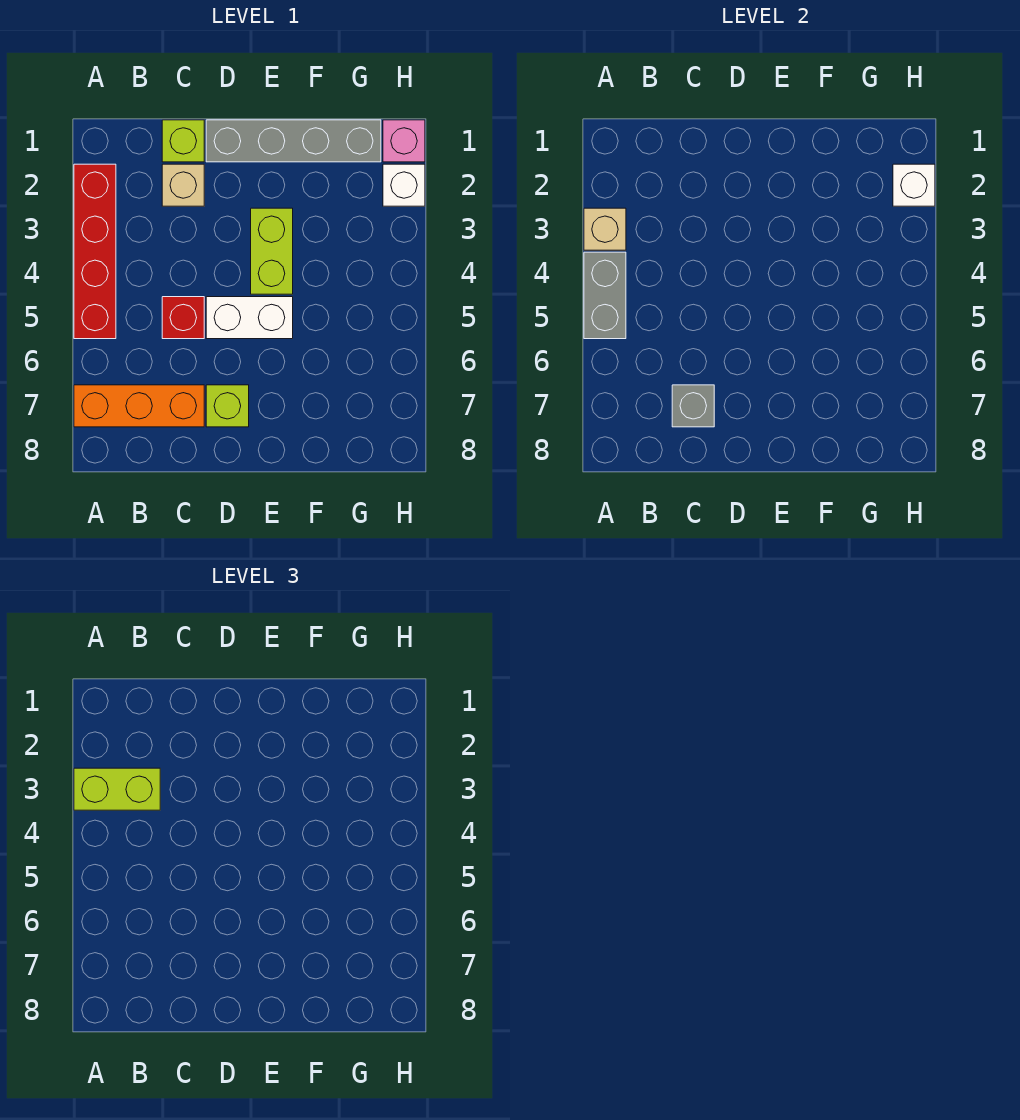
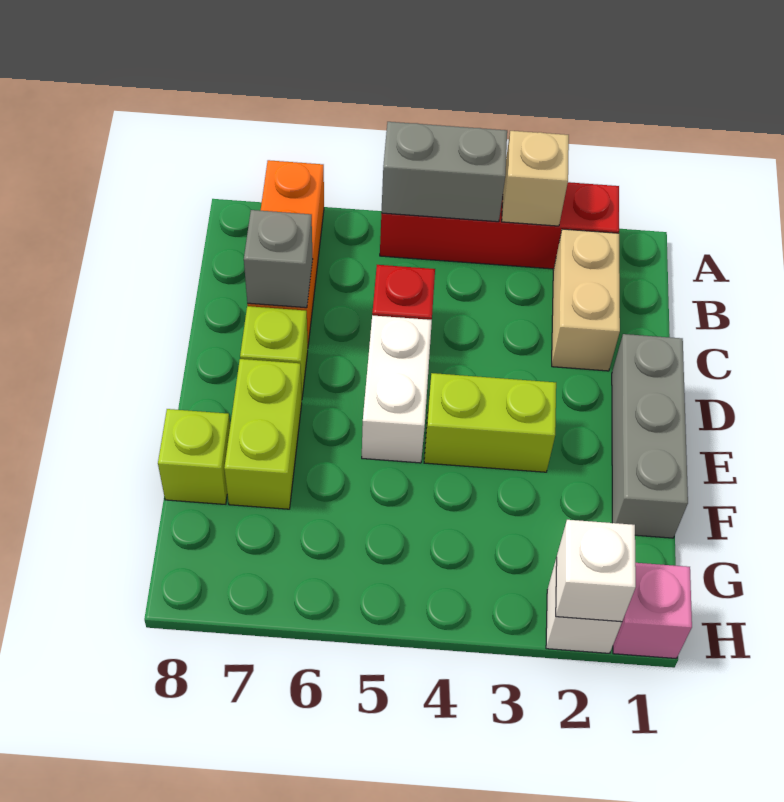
lime 1x2 brick [74,768,160,810] -> lime 1x2 brick moved to [224,359,302,509]
lime 1x1 brick [162,120,204,162] -> lime 1x1 brick moved to [158,409,230,504]
tan 1x1 brick [162,164,204,206] -> tan 1x2 brick [552,229,620,371]
grey 1x4 brick [206,120,381,162] -> grey 1x3 brick [612,334,688,538]

